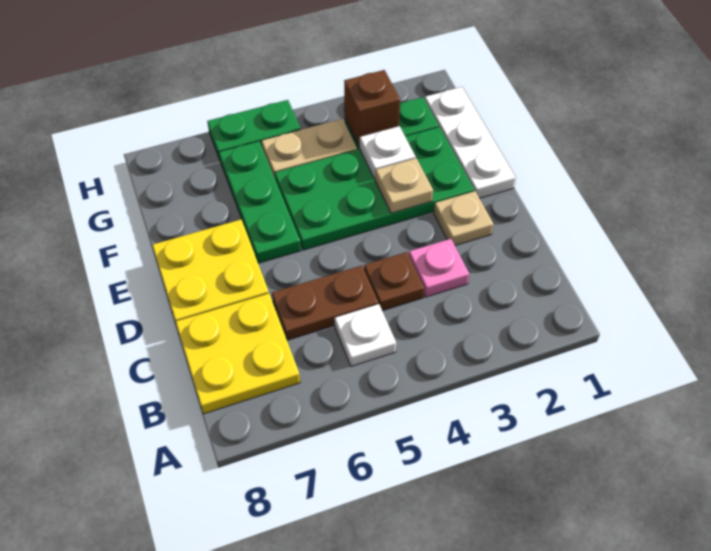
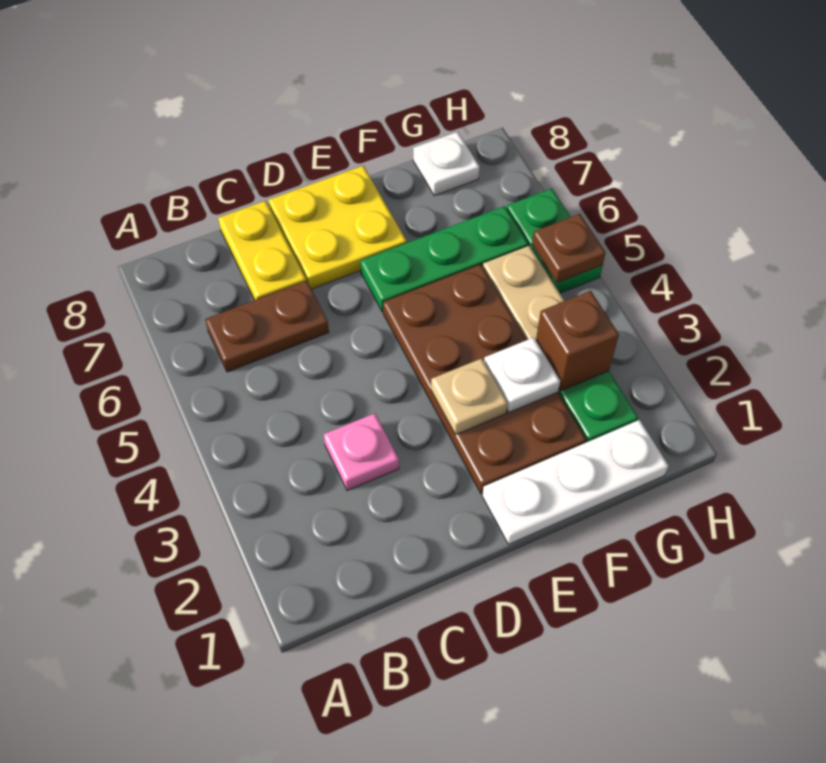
white 1x1 plate [335,304,396,366] -> white 1x1 plate moved to [413,132,480,196]
yellow 2x2 plate [175,293,300,414] -> yellow 1x2 plate [218,201,306,300]
brown 1x1 plate [364,252,424,311] -> brown 1x1 plate moved to [532,214,606,283]
brown 1x2 plate [272,266,378,340] -> brown 1x2 plate turned to [205,281,329,372]
tan 1x1 plate [434,191,493,246] -> none
green 2x4 plate [275,127,474,250] -> brown 2x4 plate [383,264,586,494]

